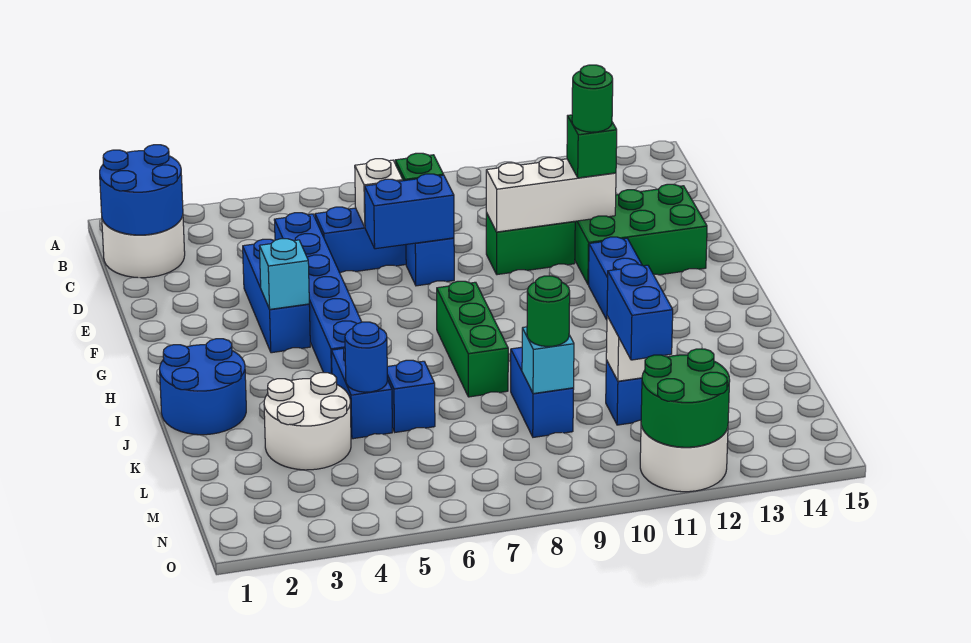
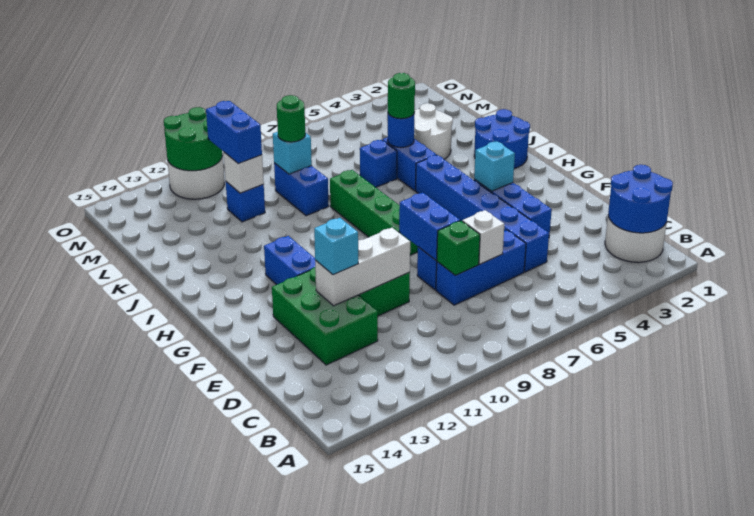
blue 1x2 brick [365,174,454,249] -> blue 1x2 brick turned to [399,193,460,260]
green 2x3 brick [575,184,707,285] -> green 2x3 brick turned to [272,267,378,365]
green 1x1 brick [567,115,617,178] -> cyan 1x1 brick [314,218,358,275]
green 1x1 round brick [572,65,613,132] -> green 1x1 round brick moved to [388,73,415,119]
green 1x3 brick [437,281,508,397] -> green 1x4 brick [330,170,418,255]

